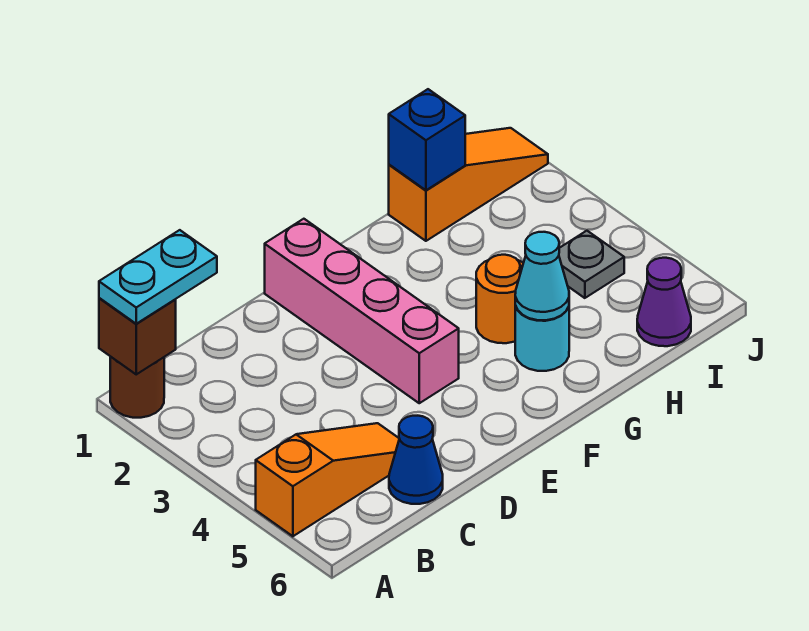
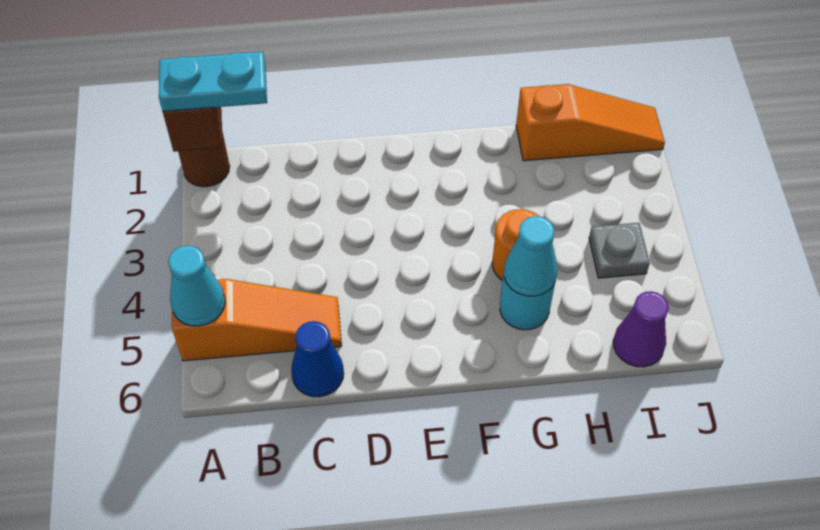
none -> cyan 1x1 cone [168,246,225,326]
pink 1x4 brick [265,219,459,403] -> none
blue 1x1 brick [389,89,465,190] -> none

